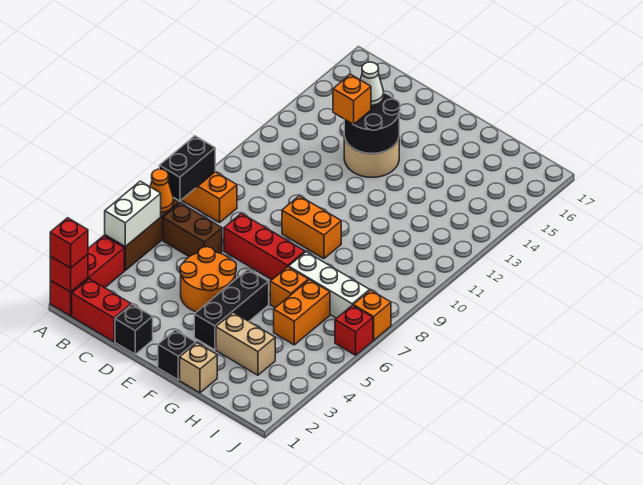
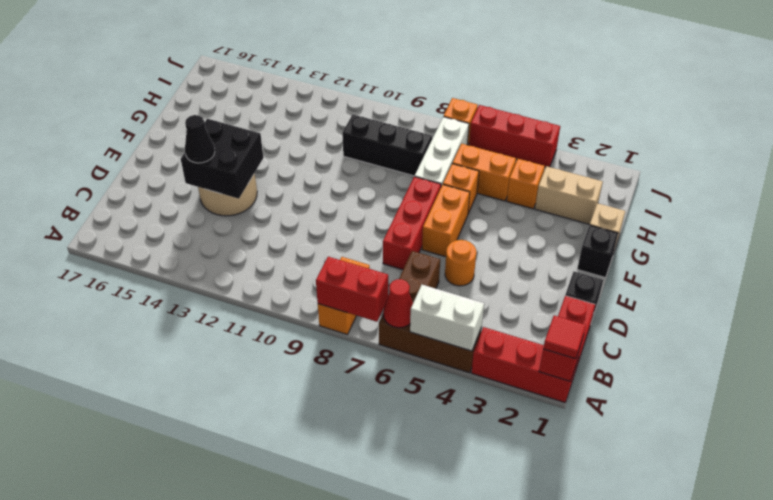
red 1x1 brick [50,218,88,268] -> red 1x1 tile [543,316,586,359]
orange 1x1 cone [150,169,173,212] -> red 1x1 cone [383,279,413,328]
black 1x2 brick [159,136,215,201] -> red 1x2 brick [316,257,388,322]
orange 2x2 round brick [180,247,236,312] -> orange 1x1 round brick [445,240,476,286]
black 2x2 round brick [344,93,400,153] -> black 2x2 brick [181,119,263,199]
orange 1x1 brick [333,74,371,124] -> orange 1x1 brick moved to [507,159,545,209]
white 1x1 cone [360,62,384,105] -> black 1x1 cone [185,115,215,163]
orange 1x2 brick [282,196,341,259] -> orange 1x2 brick moved to [422,185,470,257]
black 1x3 brick [194,269,269,350] -> black 1x3 brick moved to [342,115,432,176]
tan 1x2 brick [216,312,275,375] -> tan 1x2 brick turned to [535,166,603,224]
red 1x1 brick [335,305,373,355] -> red 1x3 brick [469,105,560,167]

